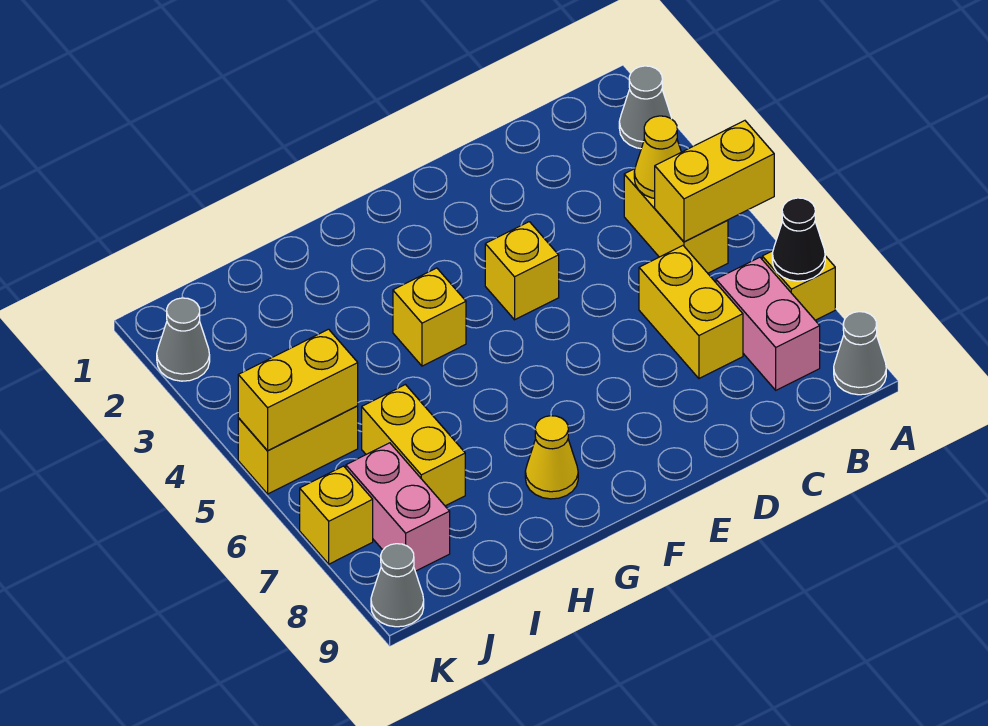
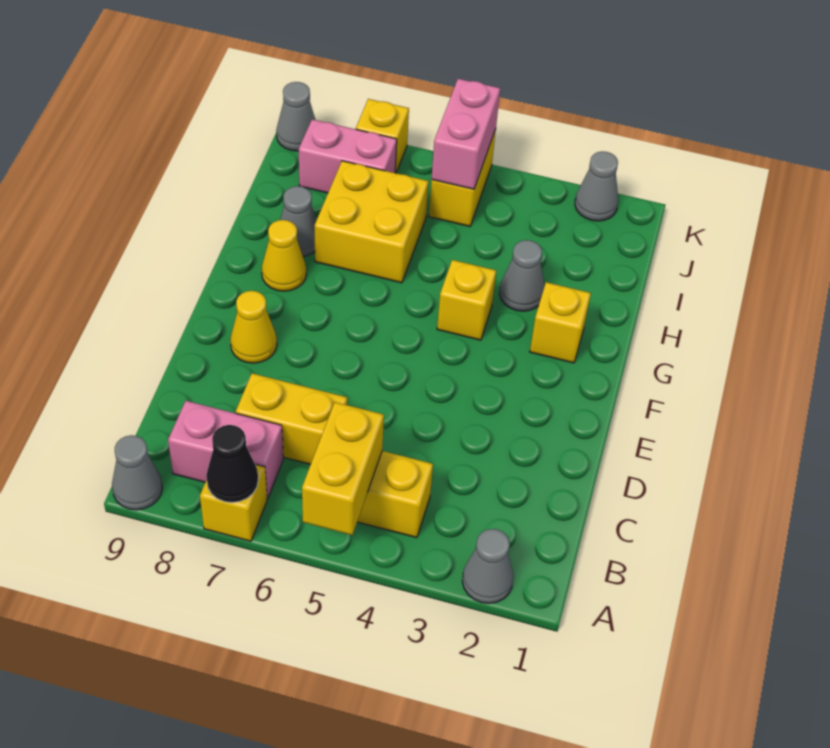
yellow 1x1 cone [634,116,681,198] -> yellow 1x1 cone moved to [230,291,277,363]
yellow 1x1 brick [485,222,559,320] -> yellow 1x1 brick moved to [530,282,591,363]
none -> grey 1x1 cone [500,240,545,311]
none -> grey 1x1 cone [280,186,316,256]
yellow 1x2 brick [362,385,465,506] -> yellow 2x2 brick [315,161,429,283]
yellow 1x2 brick [238,329,358,451] -> pink 1x2 brick [432,79,500,189]

